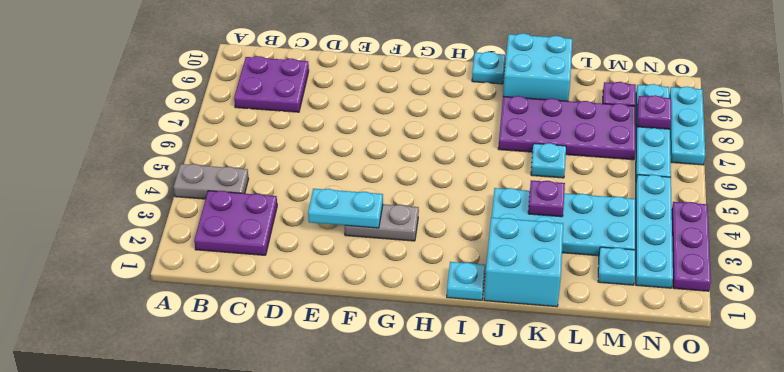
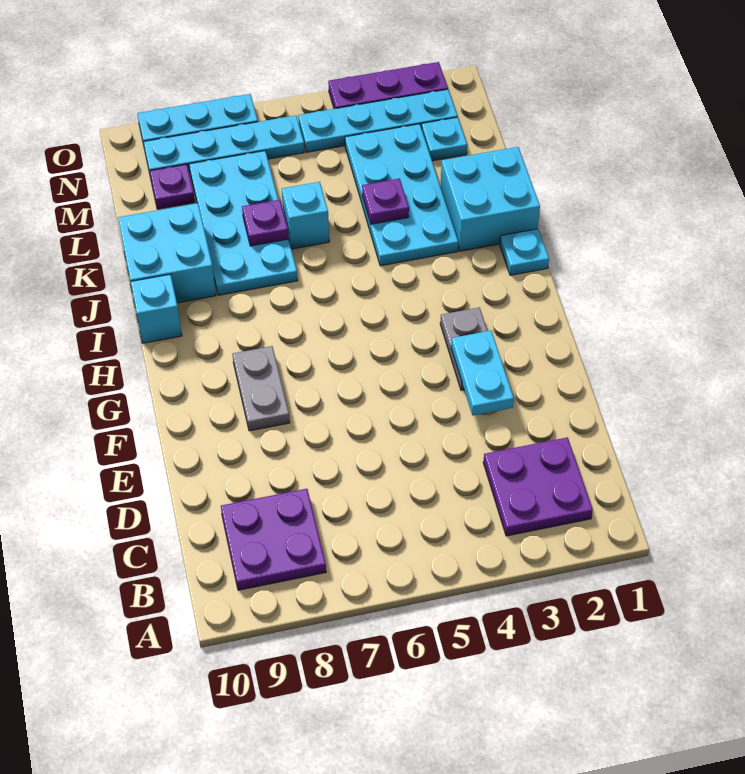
grey 1x2 plate [174,164,248,199] -> grey 1x2 plate moved to [233,346,290,431]
cyan 1x1 plate [472,52,505,84] -> cyan 1x1 brick [131,274,182,343]
purple 2x4 plate [498,96,636,160] -> cyan 2x4 plate [189,151,298,295]
cyan 1x1 plate [531,143,566,178] -> cyan 1x1 brick [282,182,329,249]
purple 1x1 plate [637,95,672,129] -> purple 1x1 plate moved to [242,200,289,246]

